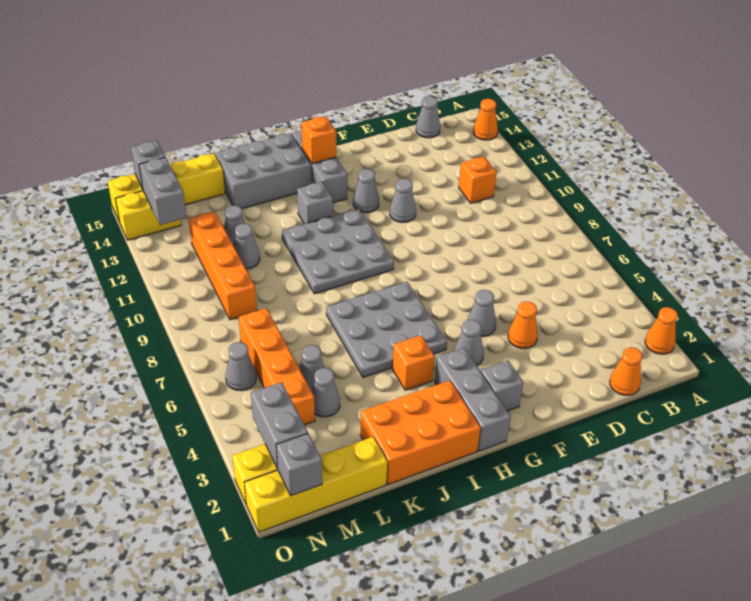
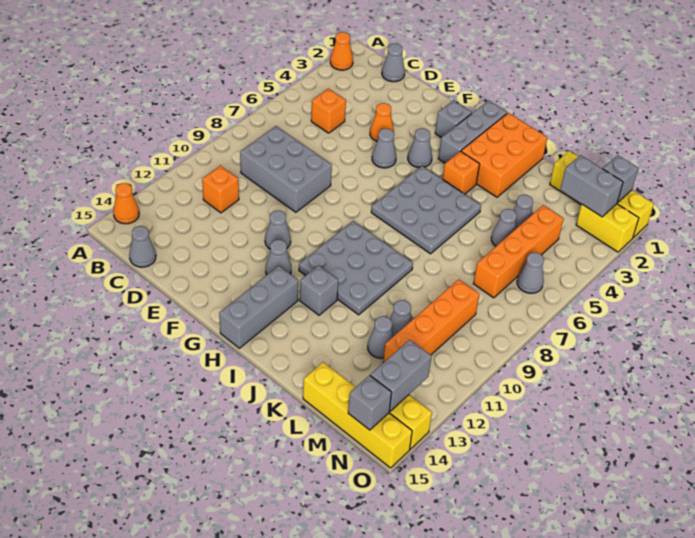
orange 1x1 cone [610,347,643,395] -> grey 1x1 cone [382,44,405,82]
orange 1x1 brick [301,116,336,164] -> orange 1x1 brick moved to [311,89,346,133]
orange 2x3 brick [360,380,481,485] -> orange 2x3 brick turned to [461,113,547,197]
grey 2x3 brick [215,133,311,209] -> grey 2x3 brick moved to [240,126,332,212]
grey 1x2 brick [251,382,308,468] -> grey 1x2 brick turned to [560,155,623,217]

